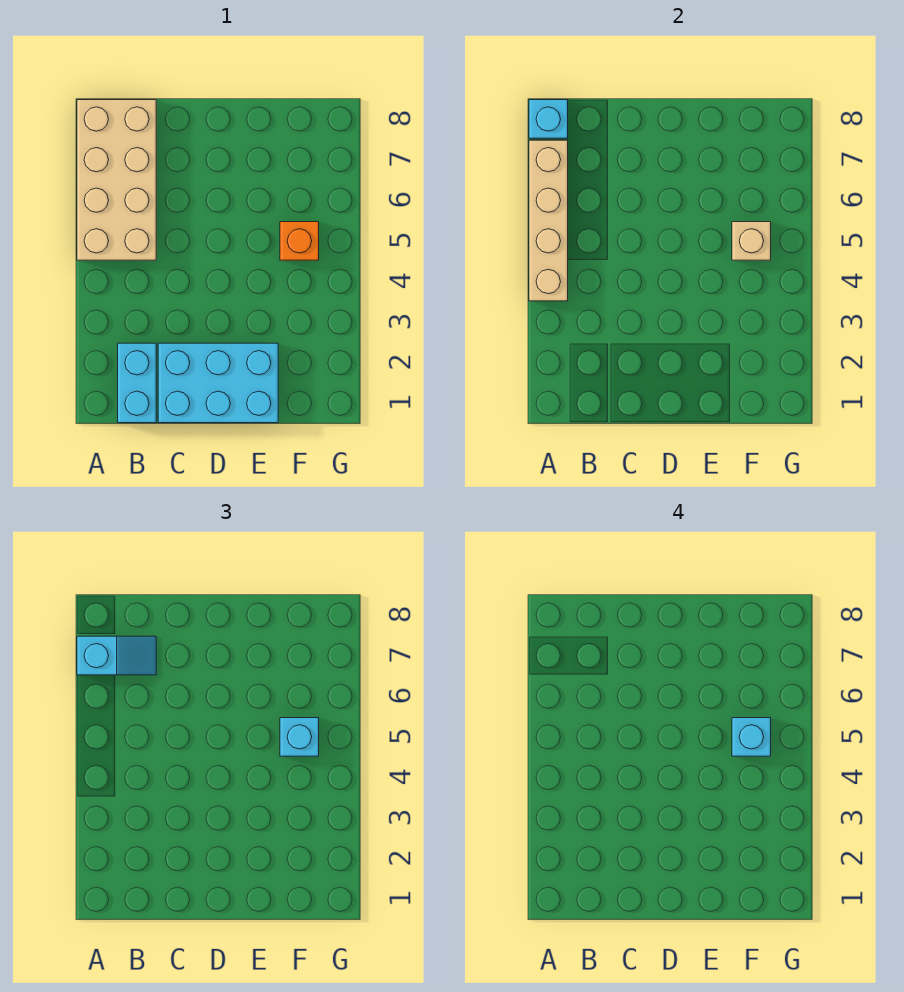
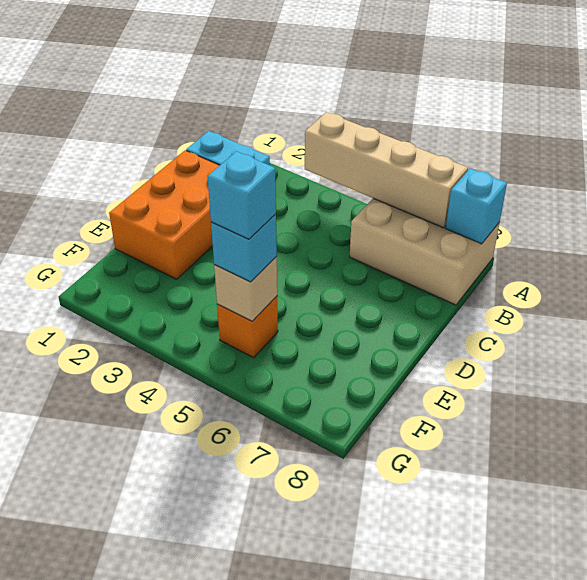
tan 2x4 brick [77,100,156,260] -> tan 2x3 brick [350,198,500,305]
cyan 1x2 slope [77,636,156,675] -> none
cyan 2x3 brick [158,343,278,423] -> orange 2x3 brick [109,150,220,279]

